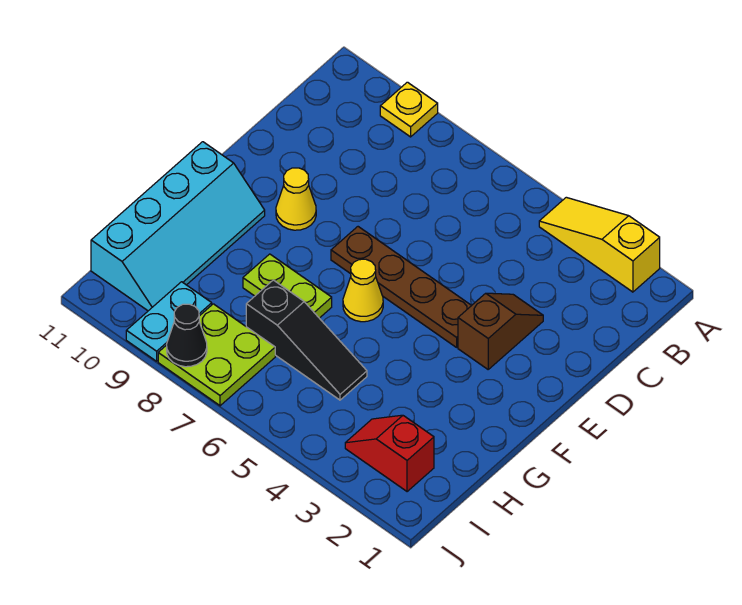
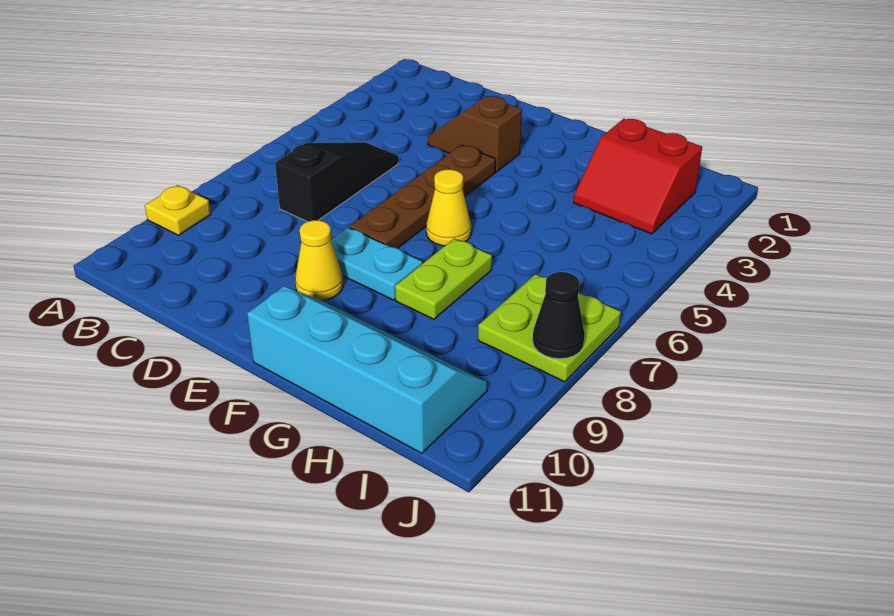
yellow 1x3 slope [539,197,660,292] -> none
black 1x3 slope [246,280,367,400] -> black 1x3 slope moved to [275,142,398,222]
red 1x2 slope [345,415,434,492] -> red 2x2 slope [573,119,702,234]
cyan 1x2 plate [126,282,212,361] -> cyan 1x2 plate moved to [331,228,423,300]

